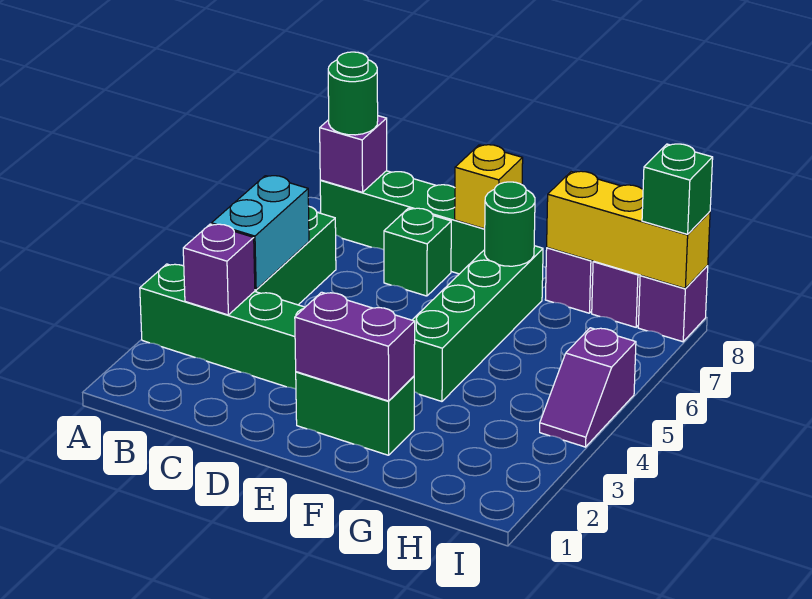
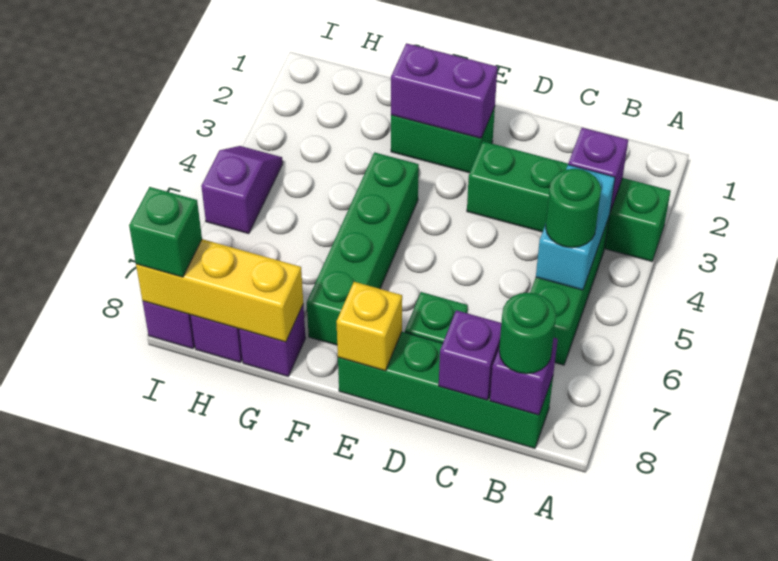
none -> purple 1x1 brick [439,310,501,400]
green 1x1 round brick [485,182,535,266] -> green 1x1 round brick moved to [546,169,601,248]

